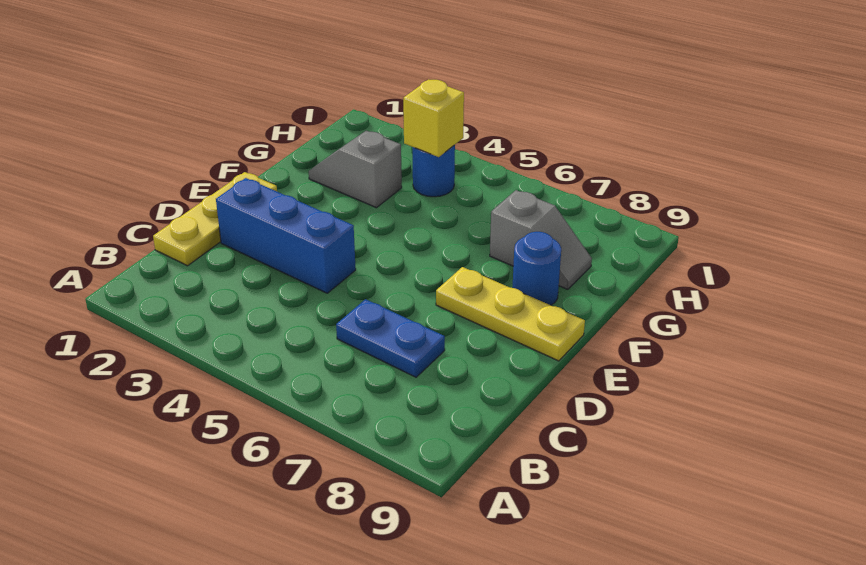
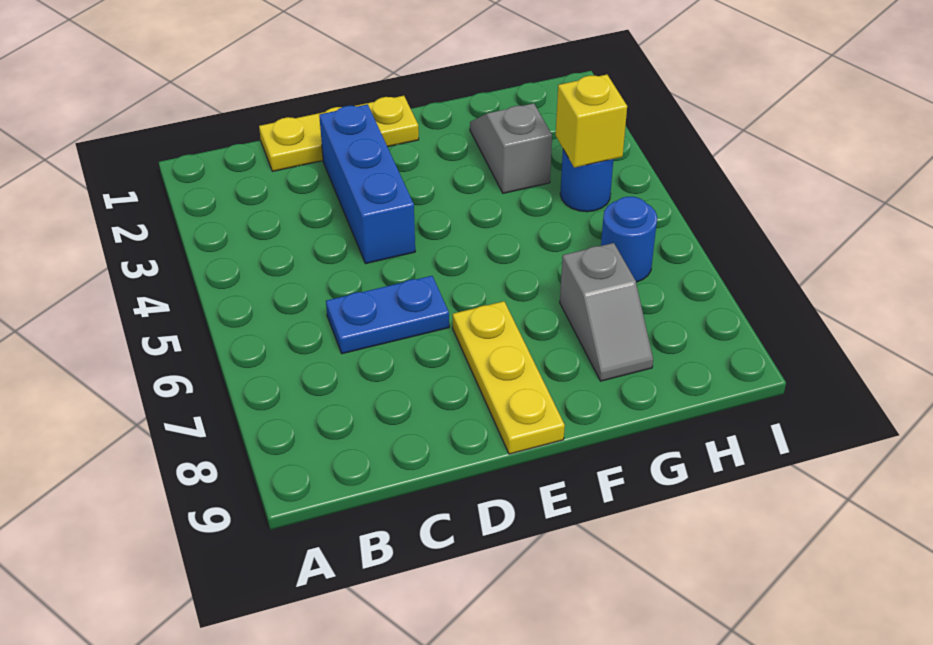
blue 1x2 plate [336,299,445,377] -> blue 1x2 plate turned to [326,276,449,354]
blue 1x1 round brick [512,232,561,305] -> blue 1x1 round brick moved to [601,197,657,282]

